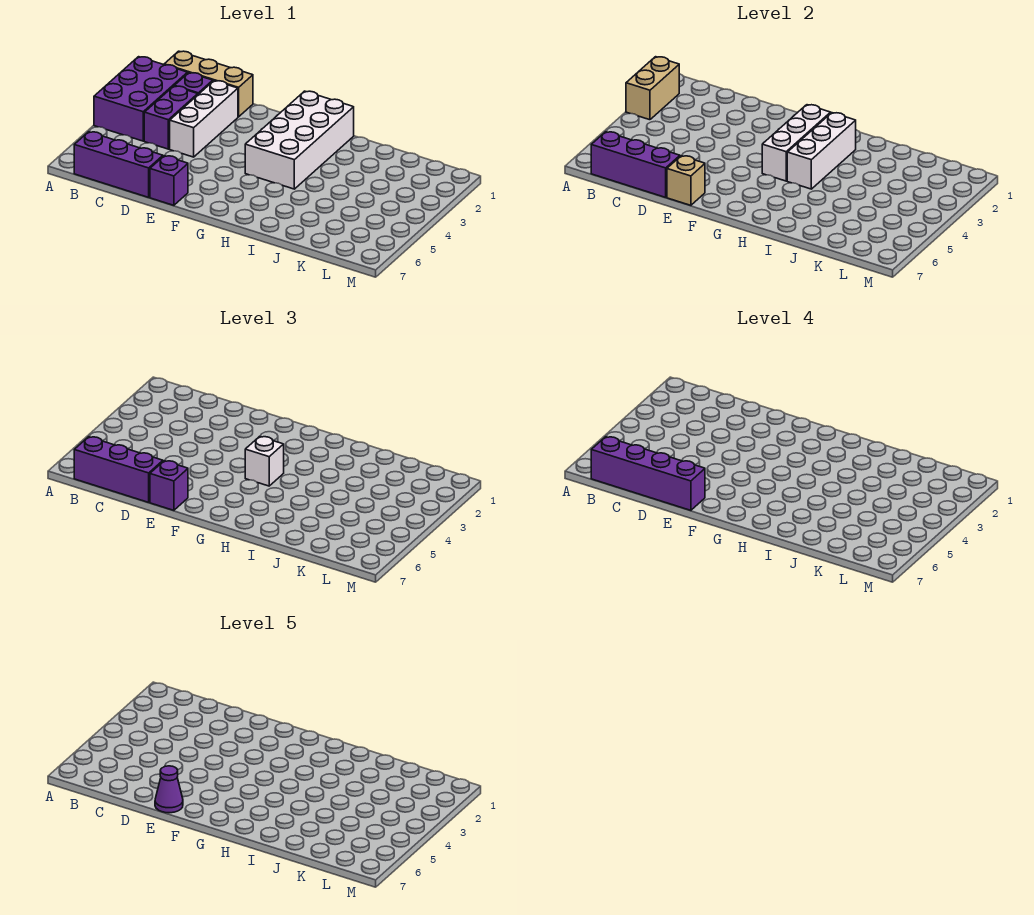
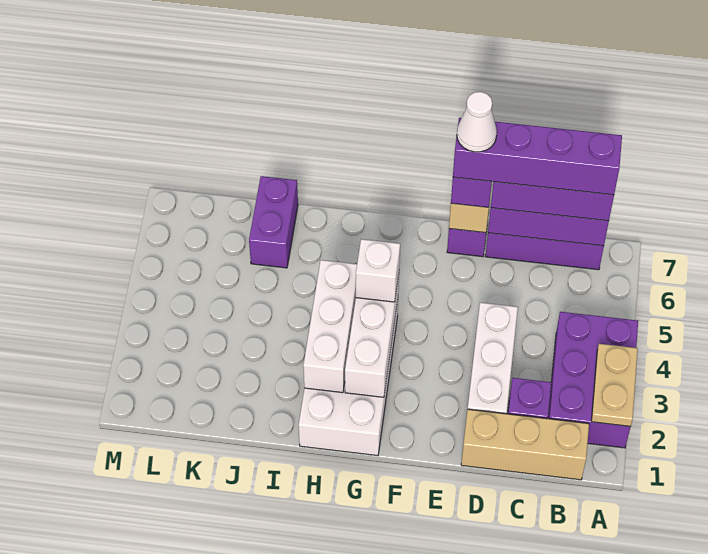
tan 1x2 brick [626,57,679,120] -> tan 1x2 plate [591,344,638,427]
purple 1x2 brick [144,86,198,149] -> purple 1x2 brick moved to [249,176,298,268]
purple 1x1 cone [155,766,183,813] -> white 1x1 cone [457,92,497,152]

